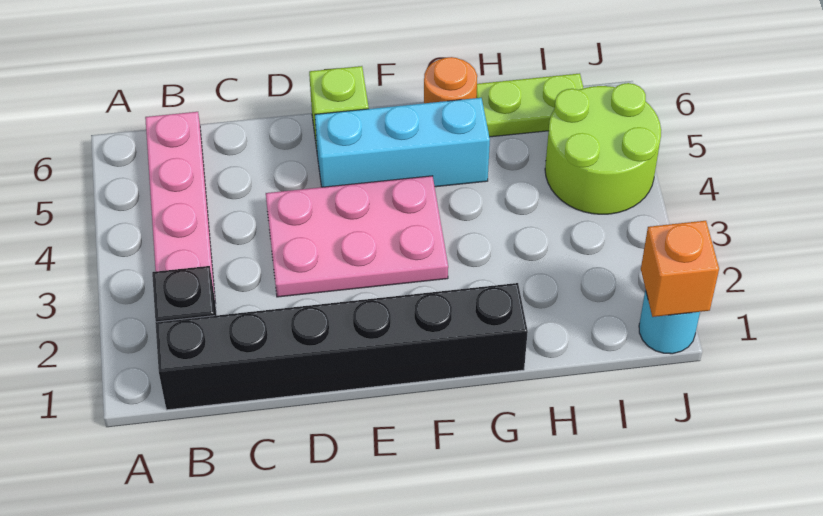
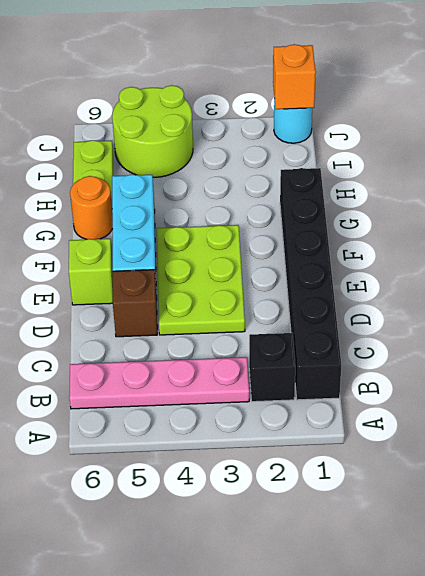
pink 2x3 plate [266,176,448,297] -> lime 2x3 plate [157,225,245,335]
none -> brown 1x1 brick [113,270,157,337]

